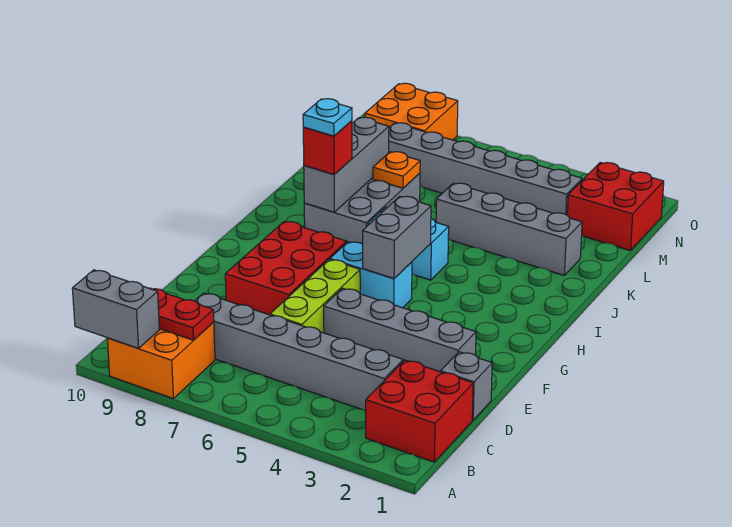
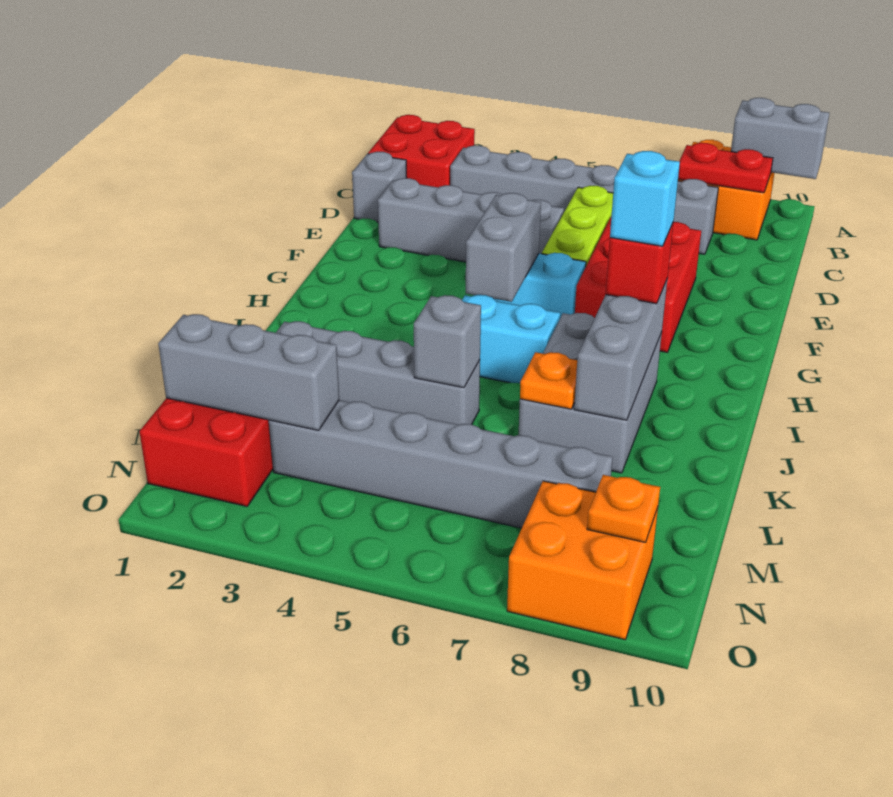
cyan 1x1 plate [303,99,352,136] -> cyan 1x1 brick [610,151,680,246]
none -> grey 1x1 brick [414,295,481,388]
none -> grey 1x3 brick [158,314,339,430]
none -> orange 1x1 plate [587,475,660,542]

